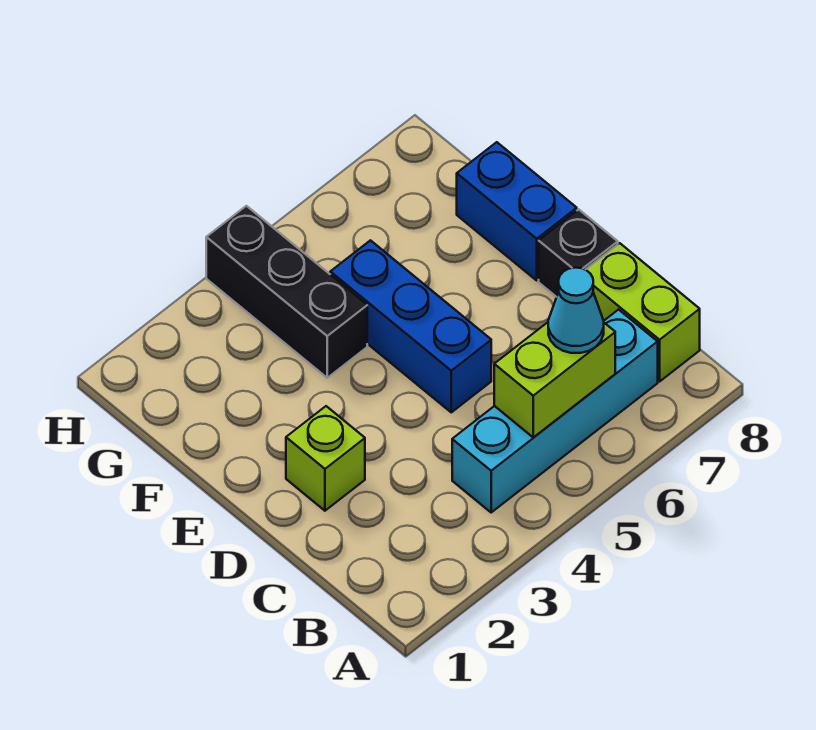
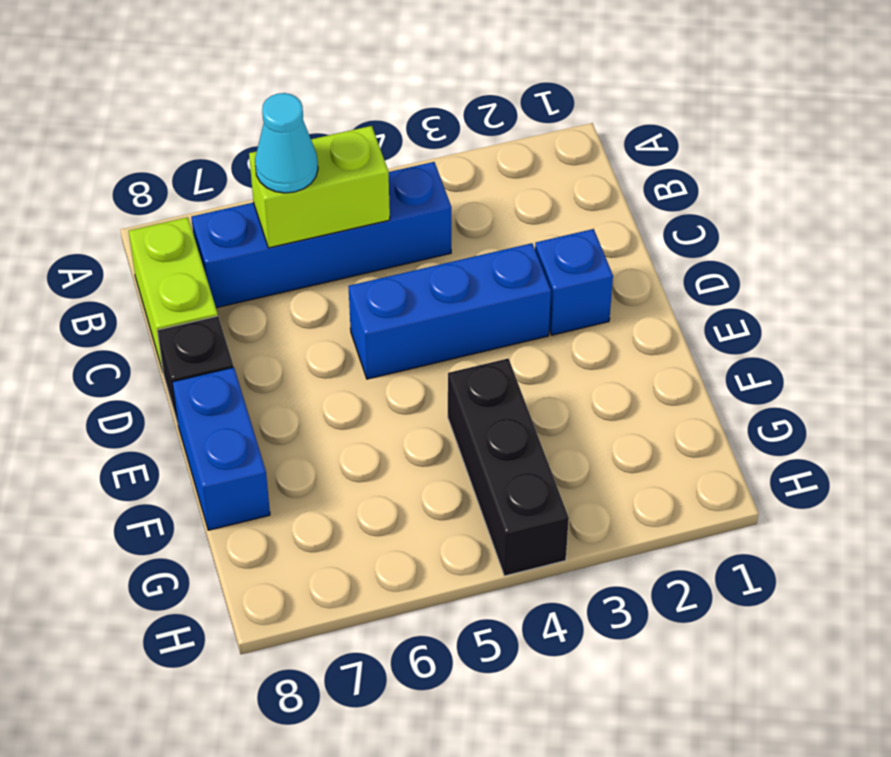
cyan 1x4 brick [452,310,658,512] -> blue 1x4 brick [191,162,451,308]
lime 1x1 brick [286,406,365,511] -> blue 1x1 brick [535,229,613,335]
blue 1x3 brick [330,240,491,412] -> blue 1x3 brick turned to [349,243,551,379]

